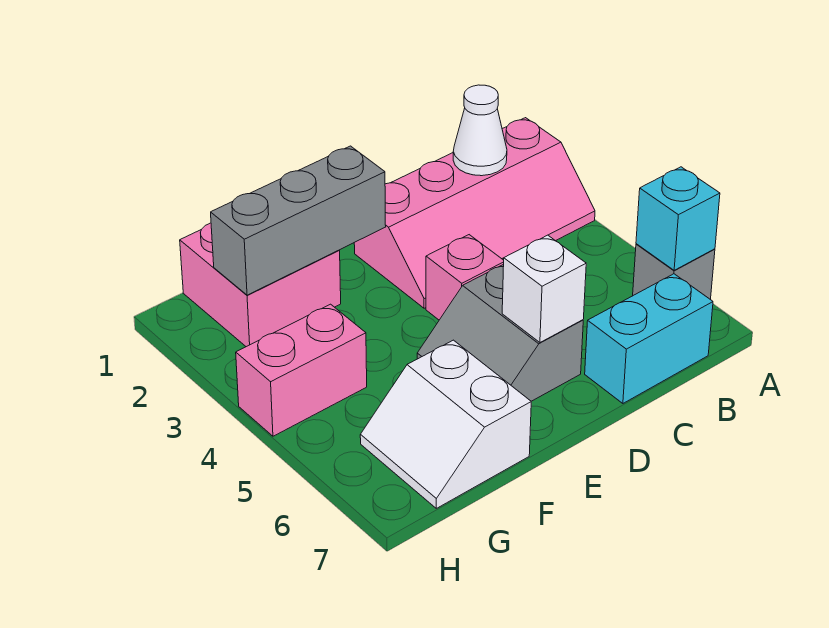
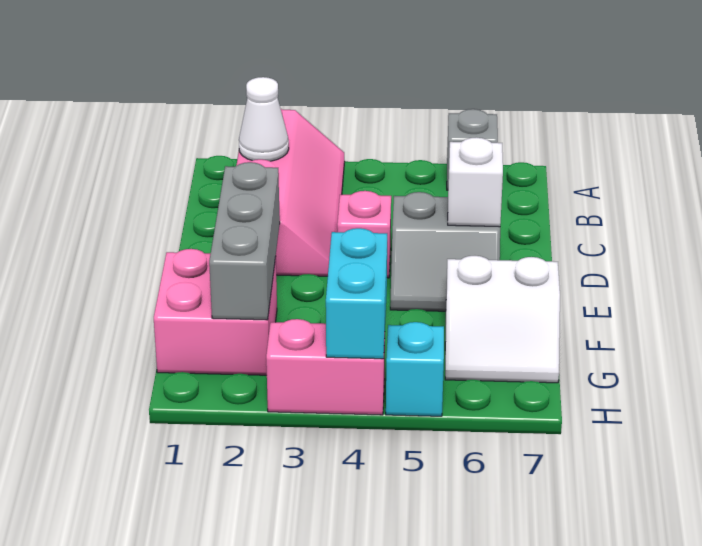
cyan 1x1 brick [636,167,720,270] -> cyan 1x1 brick moved to [386,322,444,416]
cyan 1x2 brick [585,274,713,403] -> cyan 1x2 brick moved to [326,228,387,359]
pink 1x2 brick [236,304,367,436] -> pink 1x2 brick turned to [266,319,385,415]

